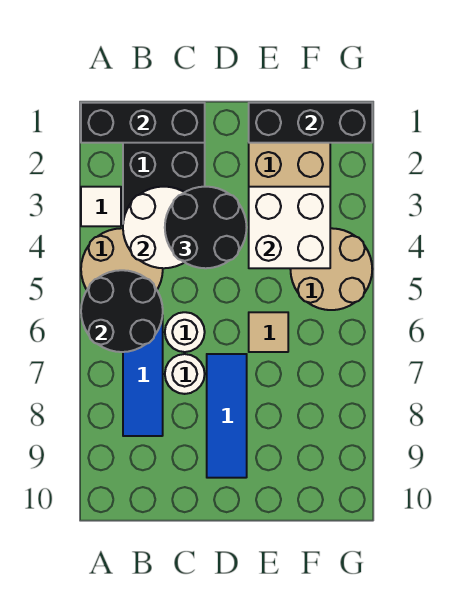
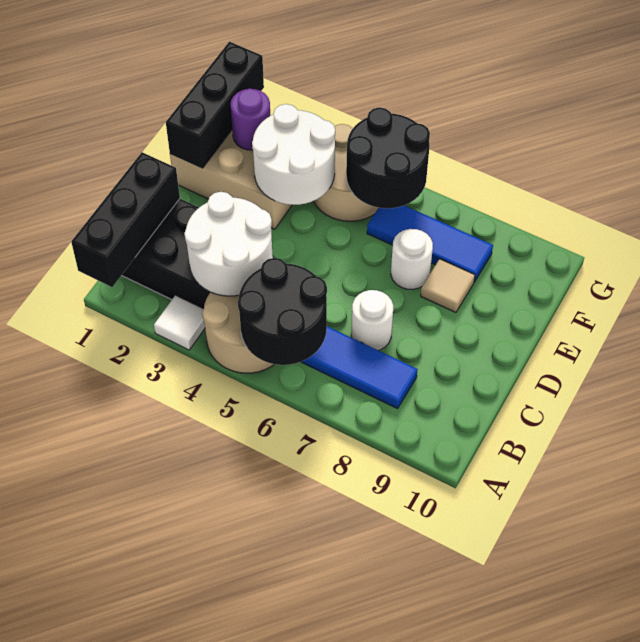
black 2x2 round brick [165,187,247,268] -> black 2x2 round brick moved to [346,107,430,208]
white 1x1 round brick [165,312,205,352] -> white 1x1 round brick moved to [391,229,433,289]
blue 1x3 tile [207,354,247,478] -> blue 1x3 tile moved to [367,205,493,282]
white 2x2 brick [249,187,330,268] -> white 2x2 round brick [252,104,335,205]
tan 1x1 tile [249,312,288,352] -> tan 1x1 tile moved to [421,259,475,312]
none -> purple 1x1 round brick [231,89,270,150]

